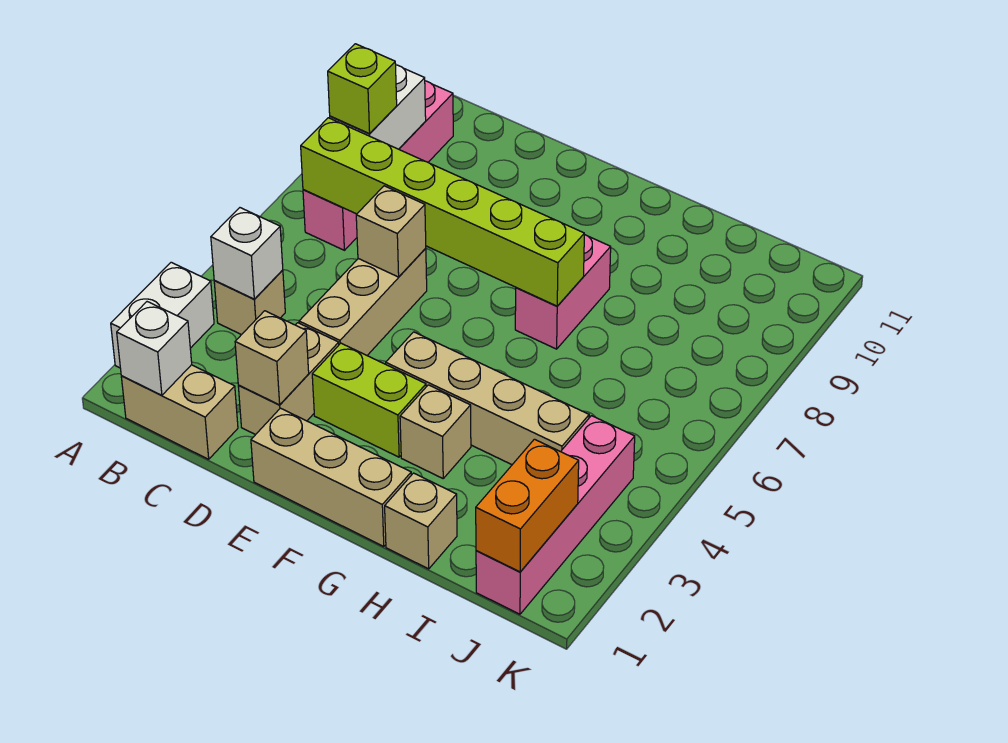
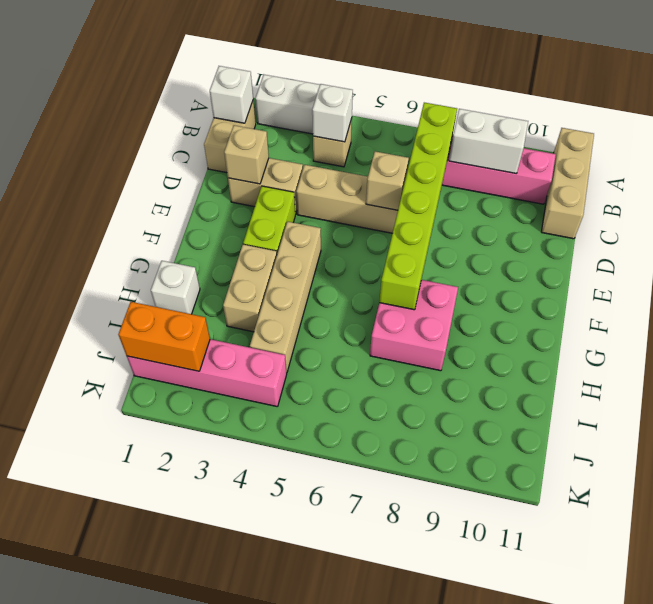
lime 1x1 brick [328,44,397,134] -> none
tan 1x3 brick [251,408,411,547] -> tan 1x3 brick moved to [542,128,594,239]
tan 1x1 brick [400,385,471,478] -> tan 1x2 brick [223,244,277,332]
pink 1x2 brick [515,234,611,349] -> pink 2x2 brick [370,280,458,371]
tan 1x1 brick [385,473,457,569] -> white 1x1 brick [151,261,200,314]

